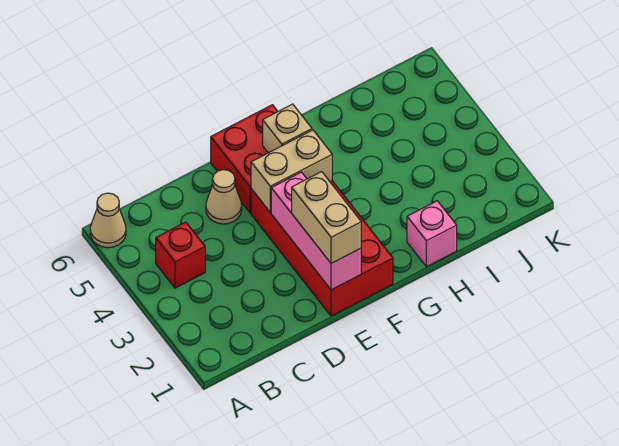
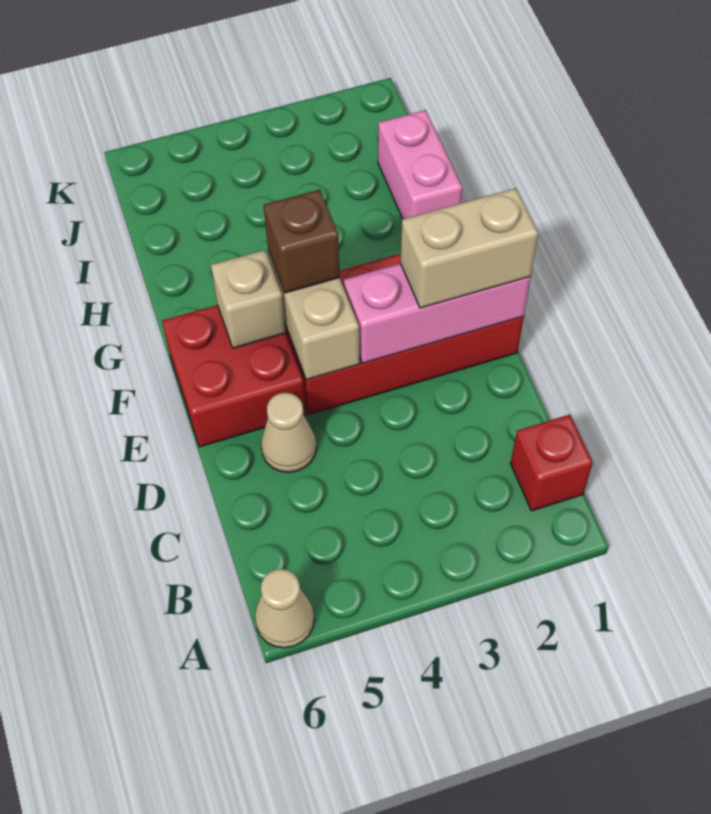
red 1x1 brick [156,222,205,288] -> red 1x1 brick moved to [510,415,593,511]
none -> brown 1x1 brick [264,190,340,293]
pink 1x1 brick [407,201,457,267] -> pink 1x2 brick [378,110,462,219]

